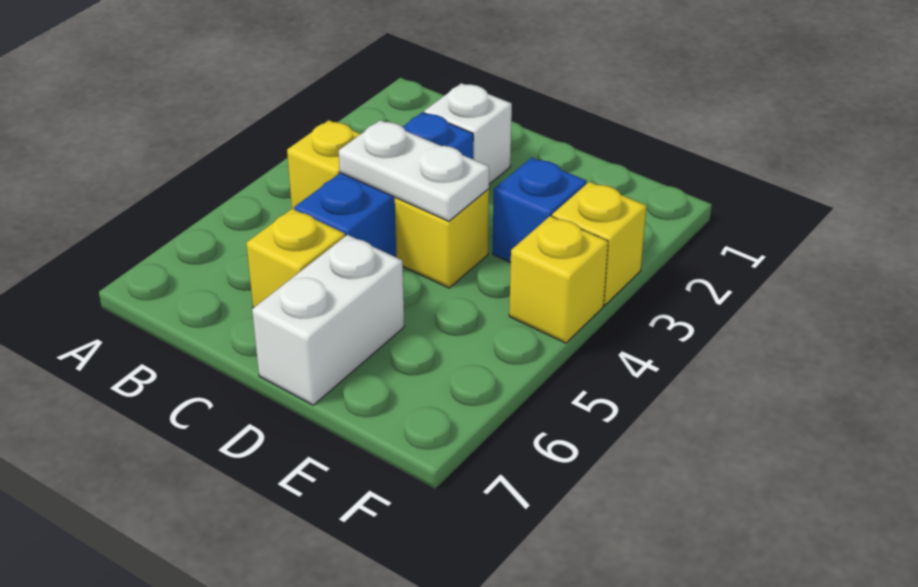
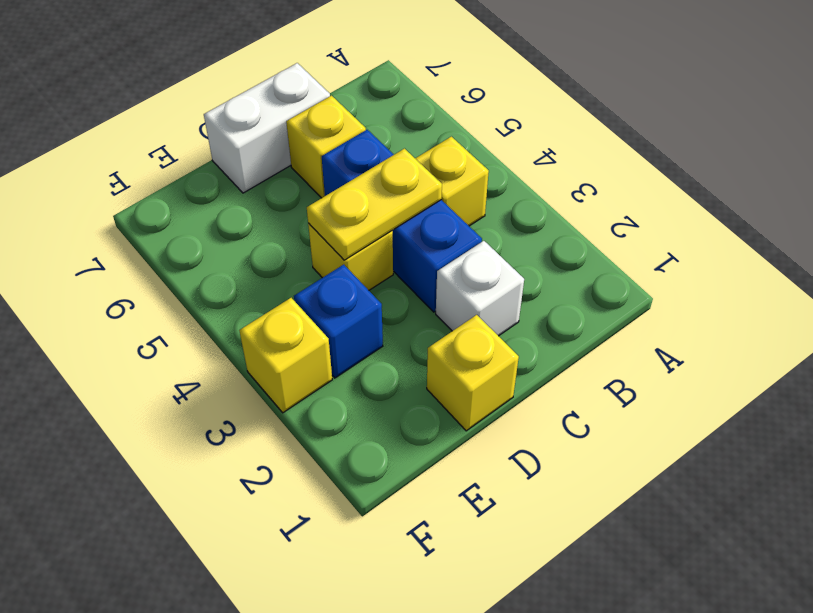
white 1x2 plate [339,120,489,221] -> yellow 1x2 plate [307,149,442,260]
white 1x2 brick [252,235,404,405] -> white 1x2 brick turned to [204,63,330,193]
yellow 1x1 brick [509,216,608,343] -> yellow 1x1 brick moved to [427,315,519,431]

